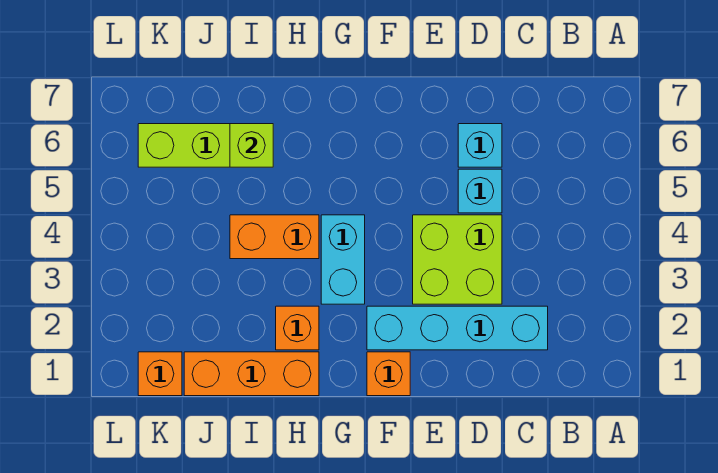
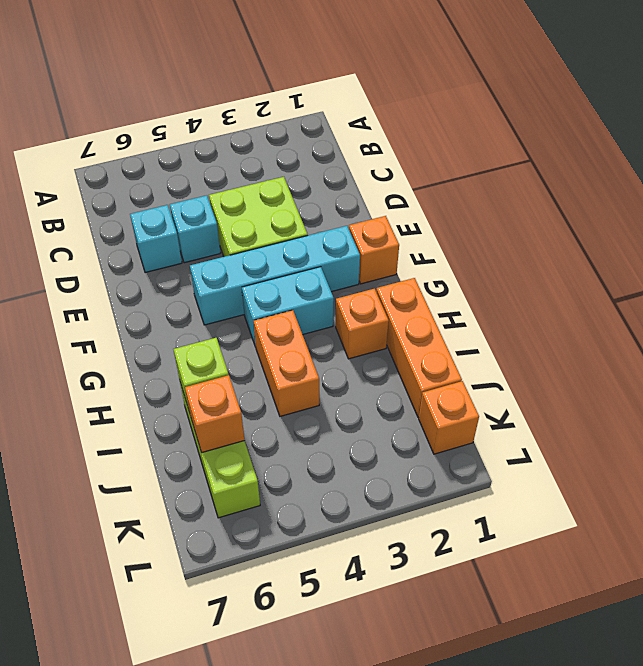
cyan 1x4 brick [367,306,548,350] -> cyan 1x4 brick turned to [190,226,360,325]
none -> orange 1x1 brick [185,375,245,453]

